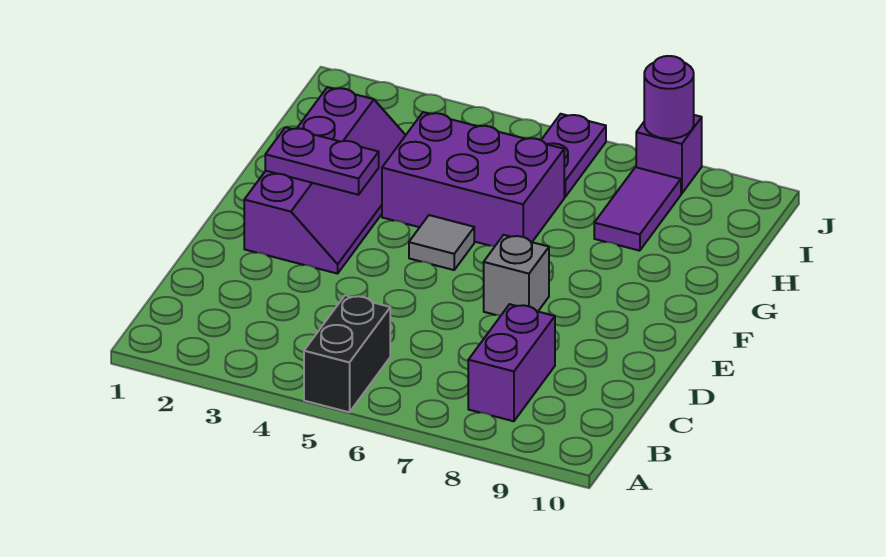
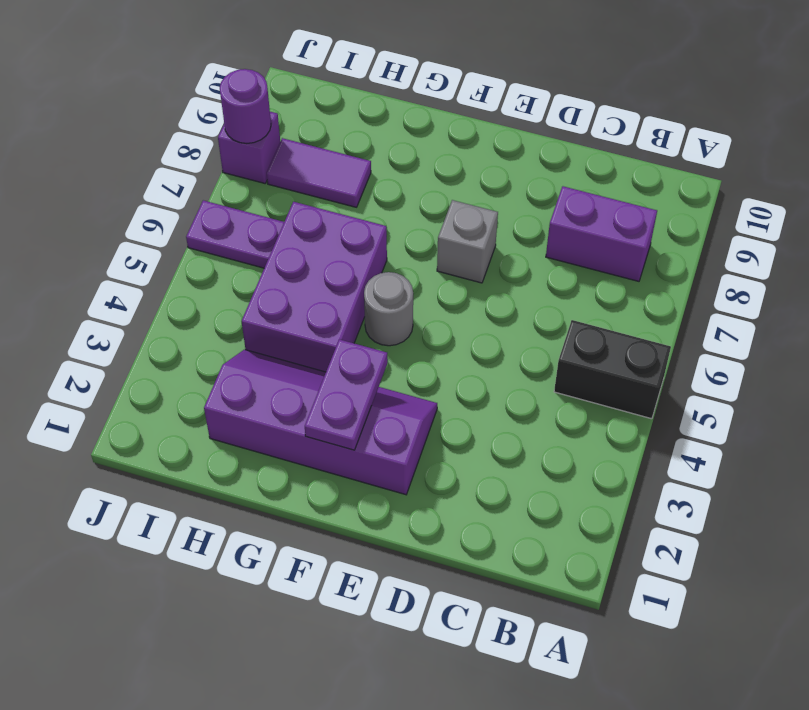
grey 1x1 tile [409,215,474,270] -> grey 1x1 round brick [364,272,413,346]

